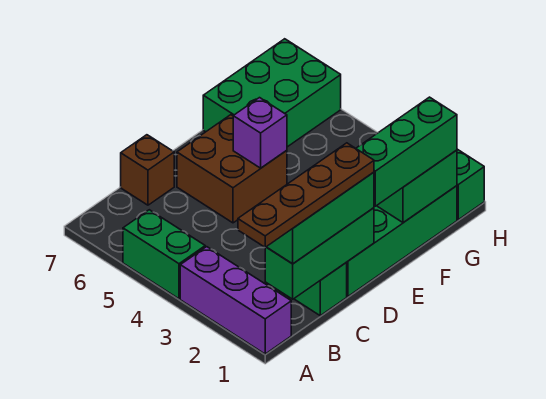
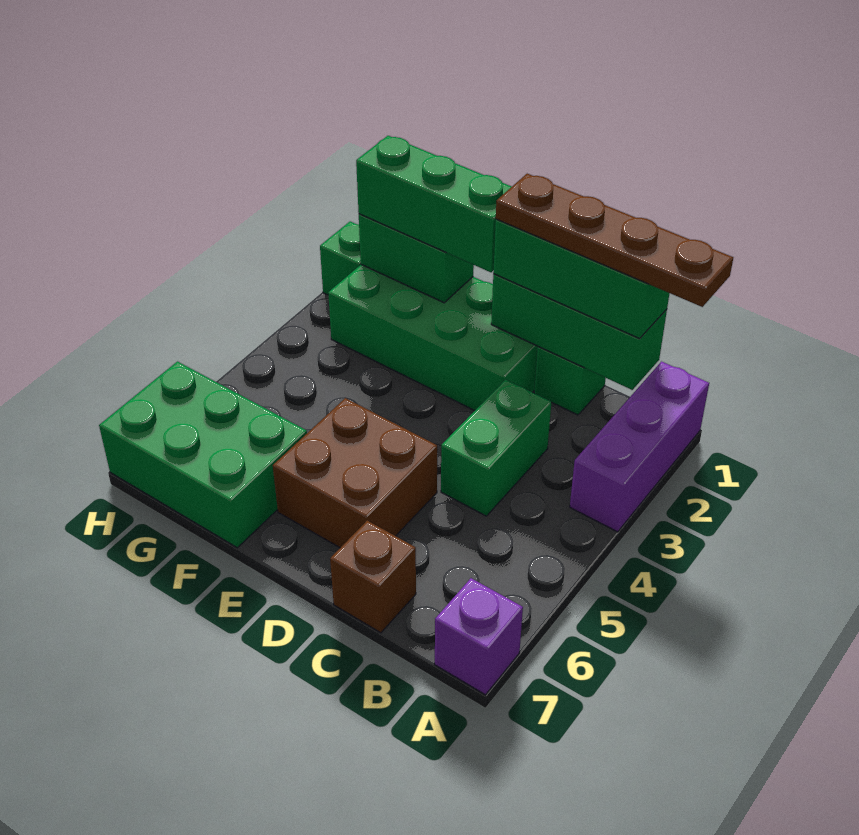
green 1x2 brick [123,210,205,299] -> green 1x2 brick moved to [441,380,551,516]
purple 1x1 brick [233,98,287,168] -> purple 1x1 brick moved to [435,578,523,695]

